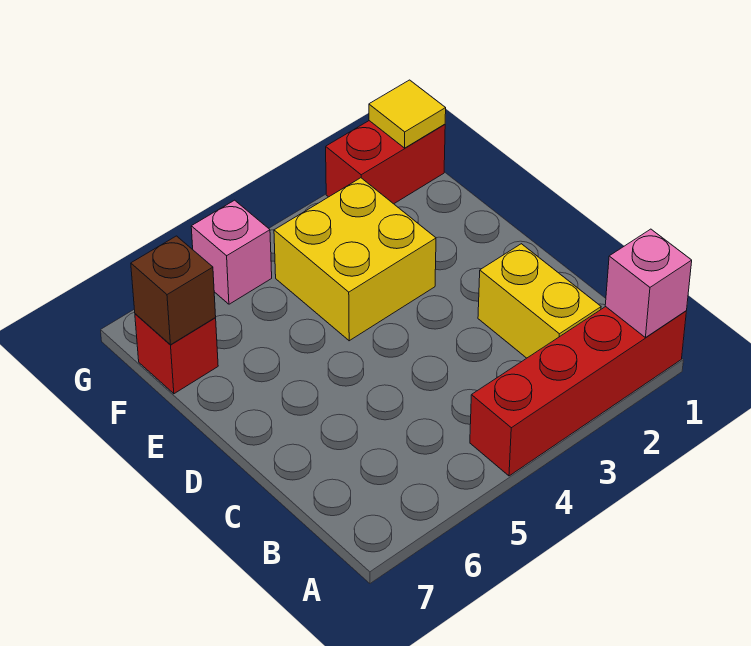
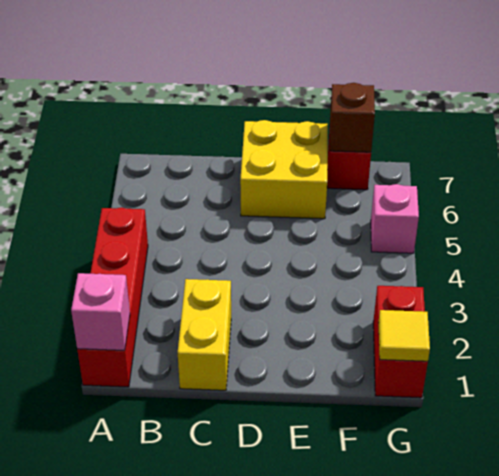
yellow 1x2 brick [478,244,601,358] -> yellow 1x2 brick turned to [178,279,231,390]
yellow 2x2 brick [274,178,436,341] -> yellow 2x2 brick moved to [240,120,328,219]

